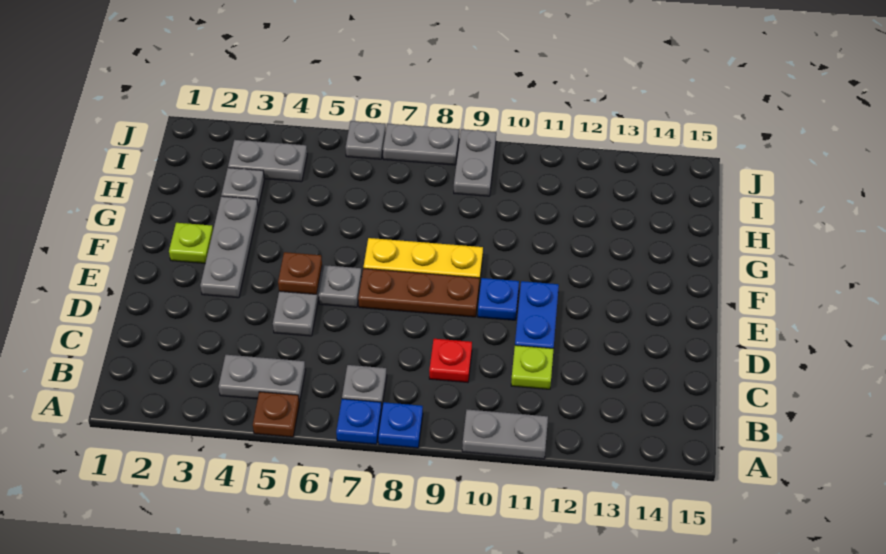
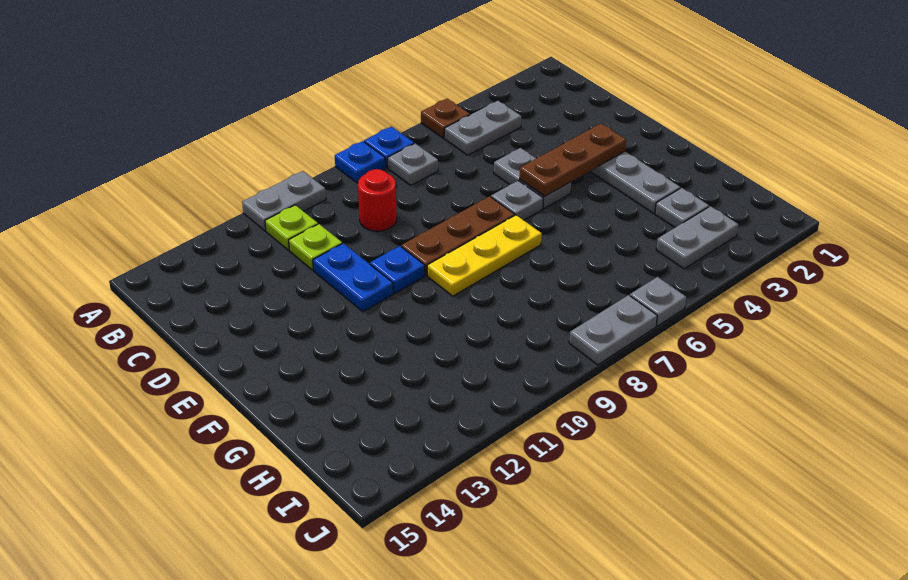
red 1x1 plate [429,339,472,383] -> red 1x1 round brick [358,169,397,231]
brown 1x1 plate [278,252,322,294] -> brown 1x3 plate [520,124,626,197]
lime 1x1 plate [169,223,213,263] -> lime 1x1 plate moved to [265,205,318,250]
grey 1x2 plate [454,129,496,196] -> none

